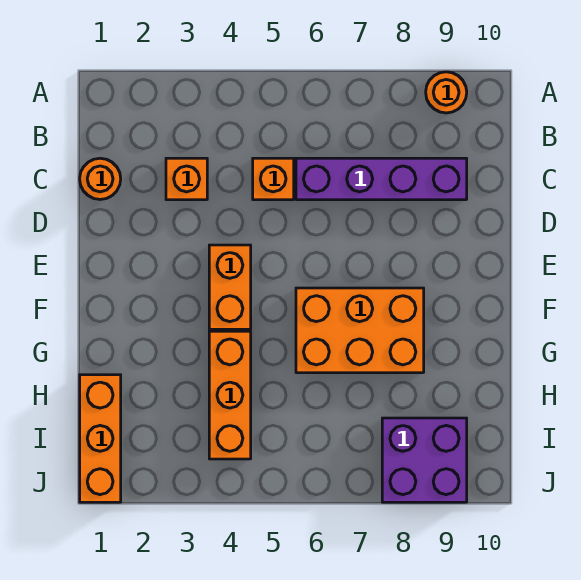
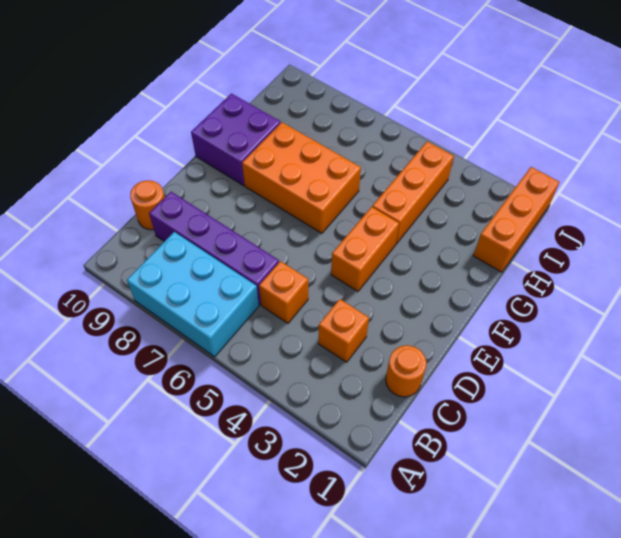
none -> cyan 2x3 brick [127,232,259,357]
orange 1x1 round brick [426,72,467,113] -> orange 1x1 round brick moved to [130,180,165,230]
purple 2x2 brick [382,418,467,502] -> purple 2x2 brick moved to [191,94,281,185]

